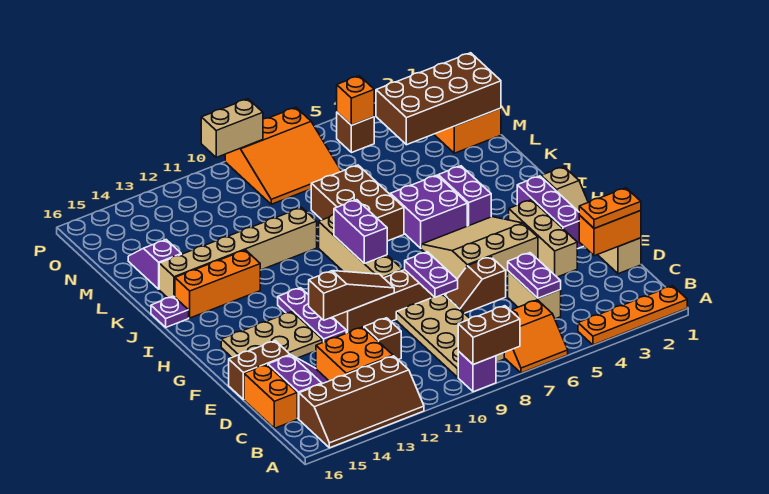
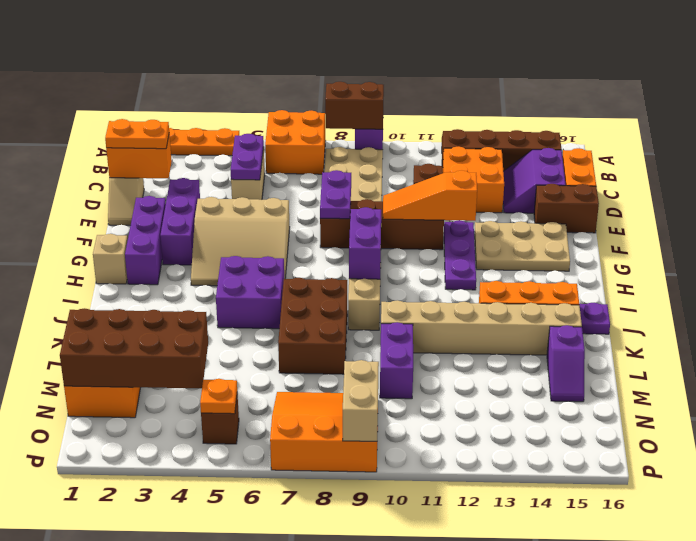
orange 2x2 slope [504,300,568,373] -> orange 2x2 brick [265,110,326,174]
tan 1x3 brick [509,200,577,277] -> purple 1x3 brick [160,178,200,265]
brown 1x2 slope [445,257,506,313] -> none
brown 1x3 slope [309,271,394,320] -> orange 1x3 slope [383,170,477,221]
purple 1x2 brick [438,166,491,226] -> purple 1x2 brick moved to [380,322,413,399]
orange 1x1 brick [337,76,374,125] -> orange 1x1 plate [200,379,237,414]
tan 1x2 brick [201,99,263,157] -> tan 1x2 brick turned to [343,360,379,441]

